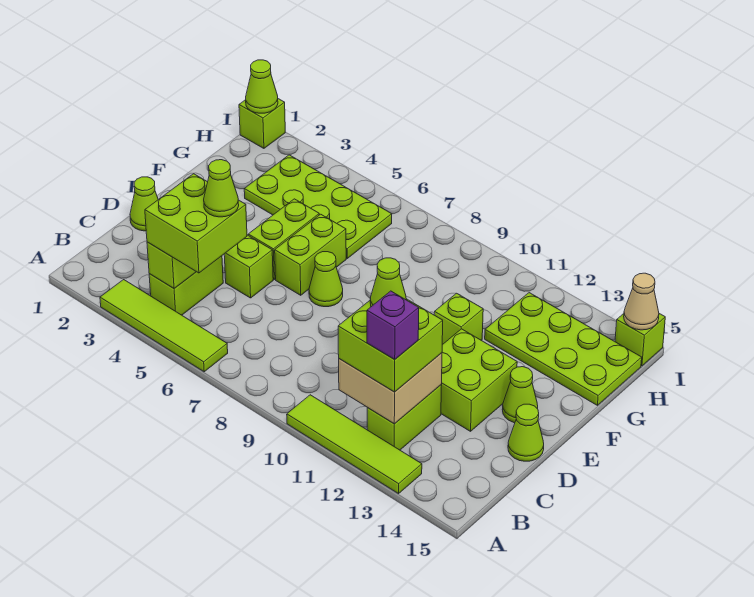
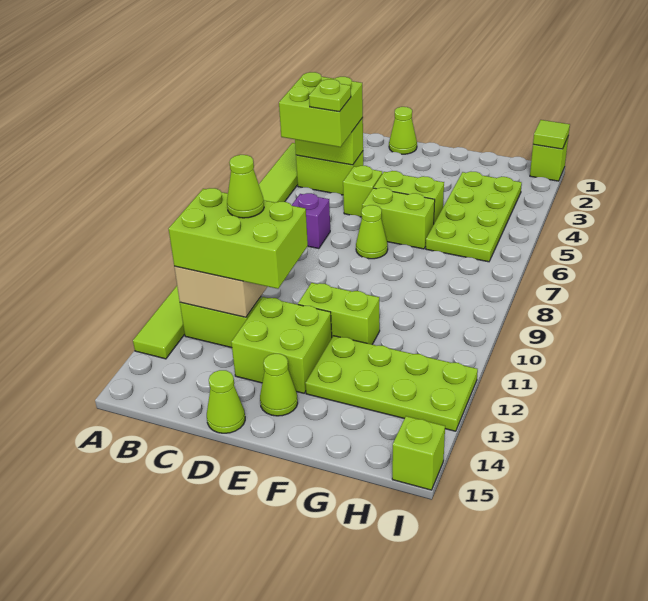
lime 2x2 brick [338,299,443,392] -> lime 2x3 brick [168,188,308,289]
purple 1x1 brick [367,291,419,359] -> purple 1x1 brick moved to [292,193,330,249]
lime 1x1 cone [204,160,239,217] -> lime 1x1 plate [309,79,351,112]
lime 1x1 brick [434,293,483,345] -> lime 1x2 brick [298,283,380,344]
lime 2x4 plate [485,293,642,405] -> lime 2x4 plate turned to [305,336,478,431]
lime 1x1 cone [246,60,278,113] -> lime 1x1 tile [533,120,570,149]
tan 1x1 cone [624,273,659,330] -> none

